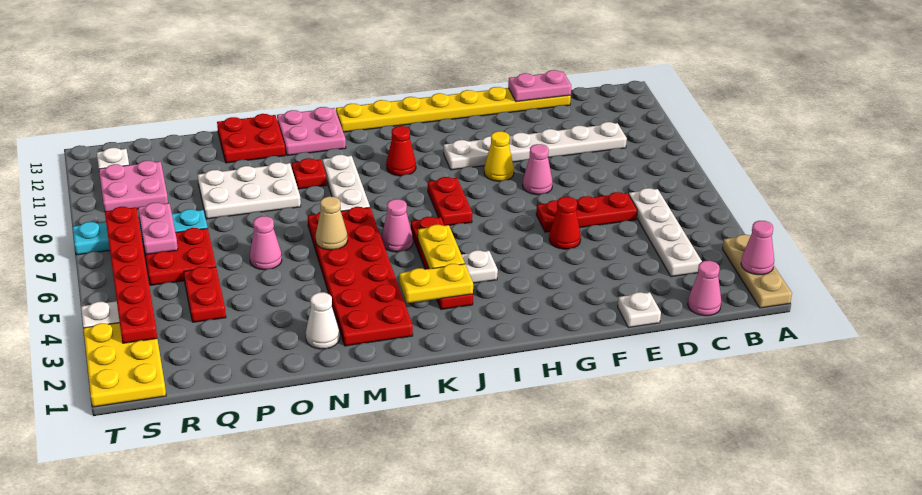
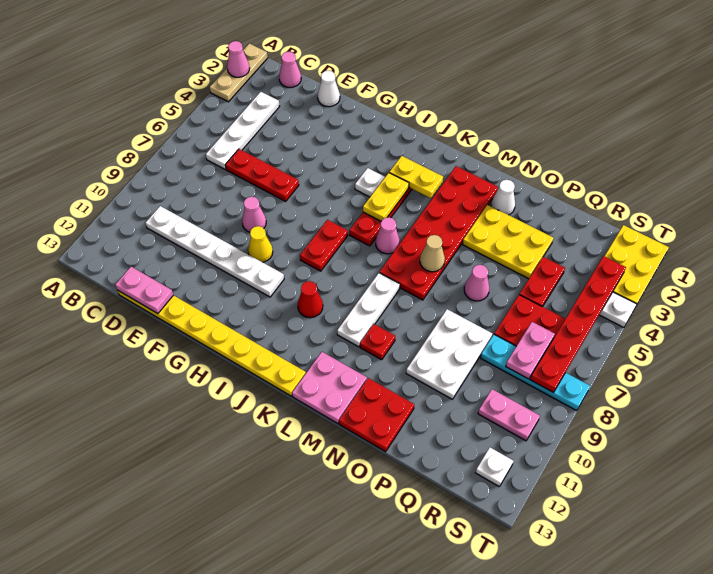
white 1x1 plate [618,292,661,328] -> white 1x1 cone [318,71,340,107]
red 1x1 cone [549,197,581,249] -> none
none -> yellow 2x3 plate [463,205,553,279]
white 2x3 plate [198,162,301,219] -> white 2x3 plate turned to [406,309,492,399]
pink 2x2 plate [99,161,168,211] -> pink 1x2 plate [478,389,540,441]

